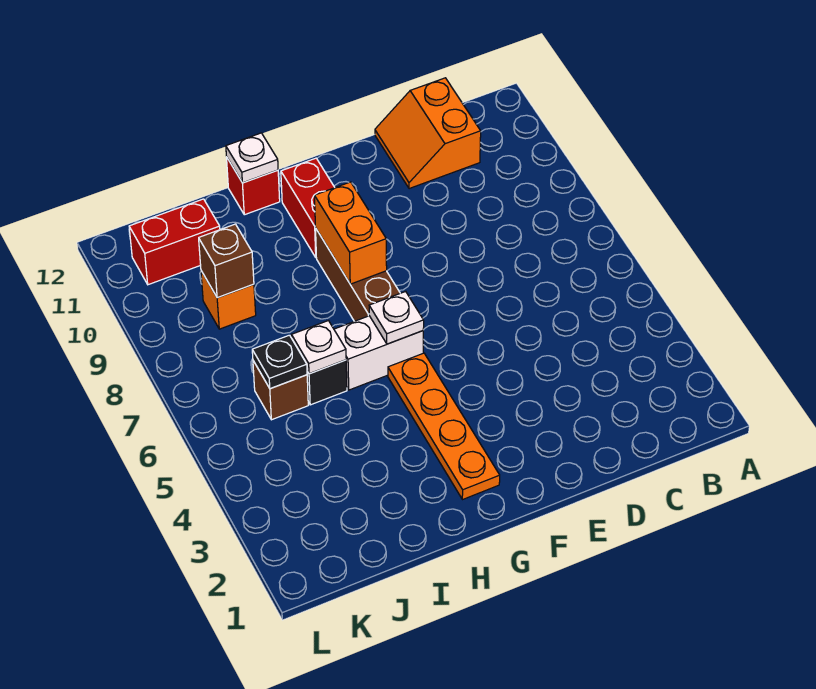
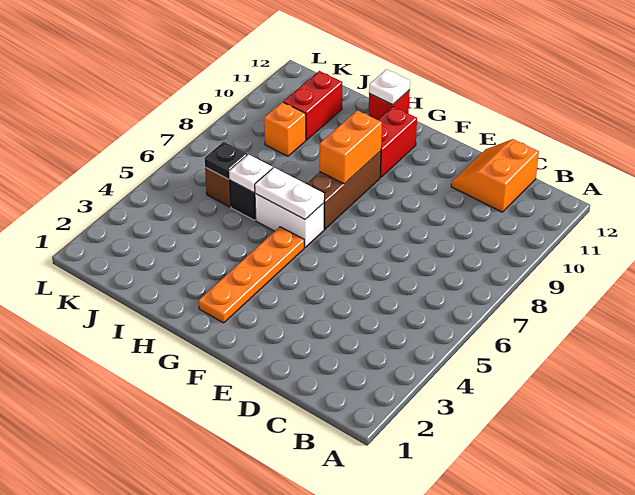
white 1x1 plate [369,291,424,344] -> white 1x2 plate [255,168,324,219]
brown 1x1 brick [199,224,254,298] -> none
red 1x2 brick [129,199,220,285] -> red 1x2 brick turned to [283,71,342,140]

